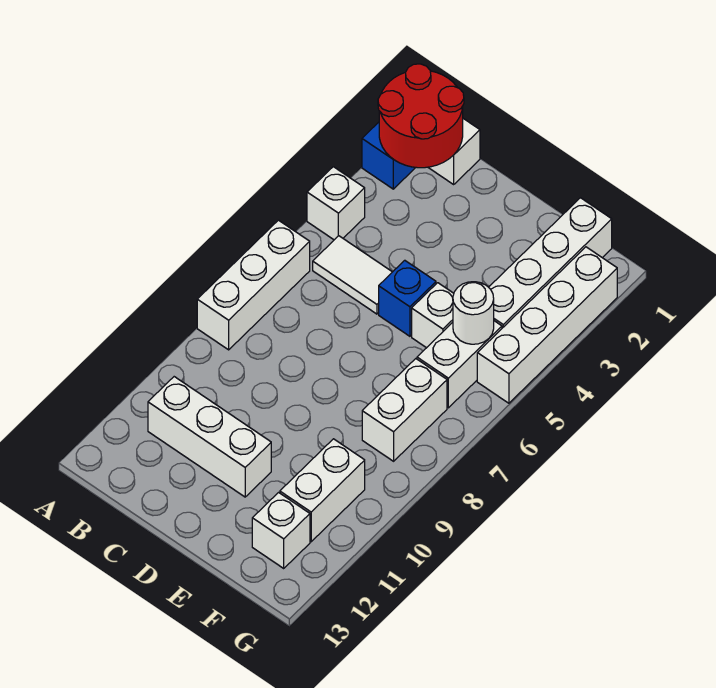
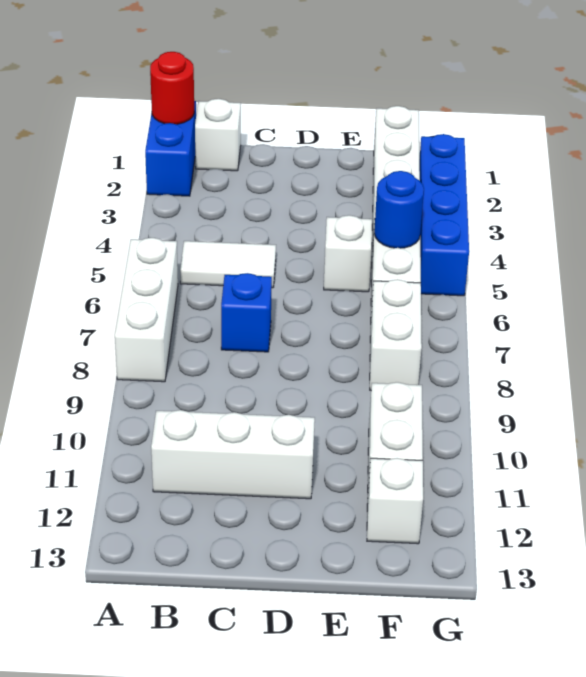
red 2x2 round brick [378,64,464,168] -> red 1x1 round brick [150,52,194,124]
white 1x1 brick [307,167,365,240] -> none
blue 1x1 brick [379,260,436,336] -> blue 1x1 brick moved to [221,273,272,352]
white 1x1 round brick [453,282,494,344] -> blue 1x1 round brick [374,171,424,248]
white 1x4 brick [477,247,617,403] -> blue 1x4 brick [419,134,469,296]

